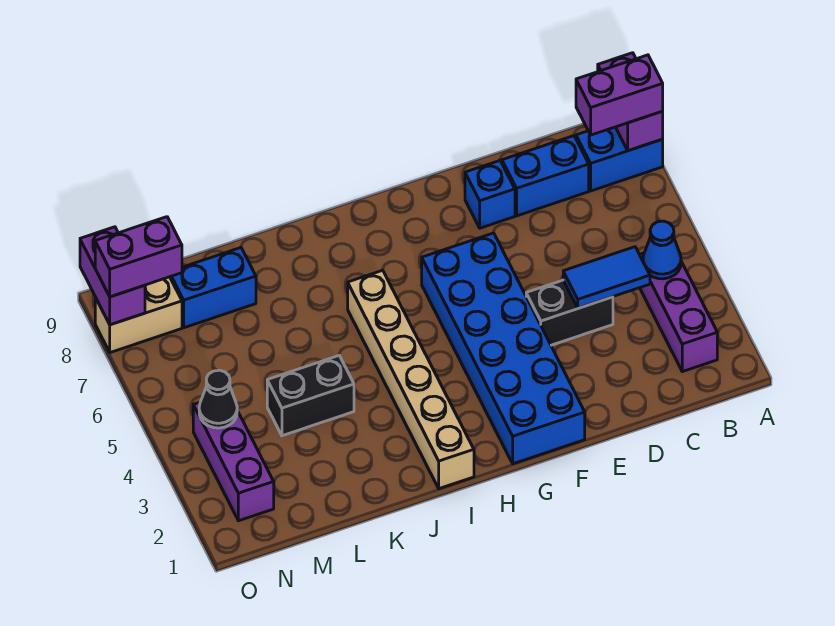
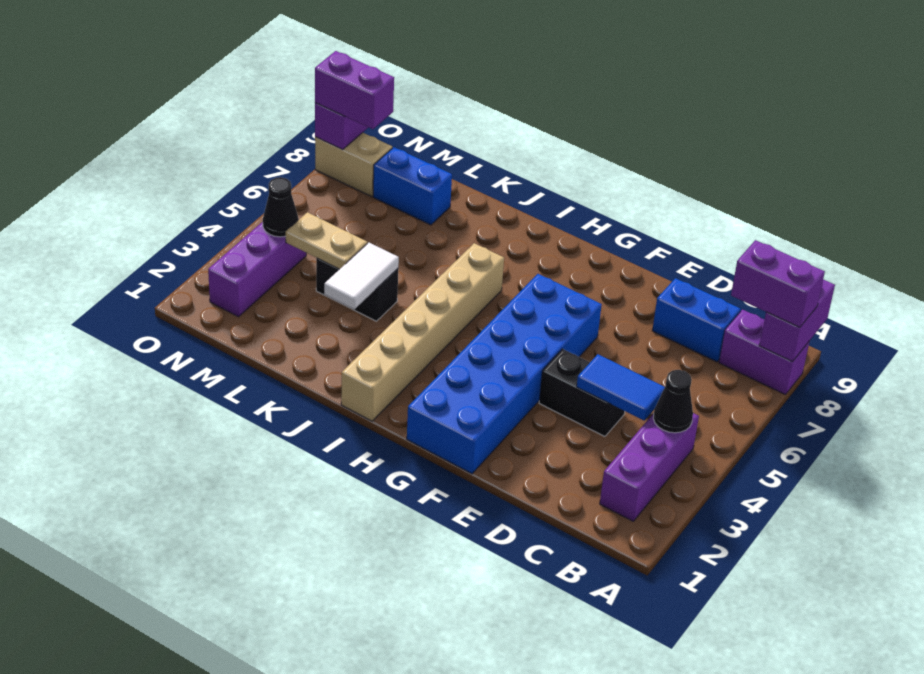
blue 1x2 brick [576,127,663,191] -> purple 1x2 brick [719,310,810,395]
blue 1x1 cone [643,221,681,279] -> black 1x1 cone [653,370,693,433]
blue 1x1 brick [465,161,515,228] -> none
none -> white 1x2 tile [324,243,399,309]
none -> tan 1x2 plate [286,212,367,269]

